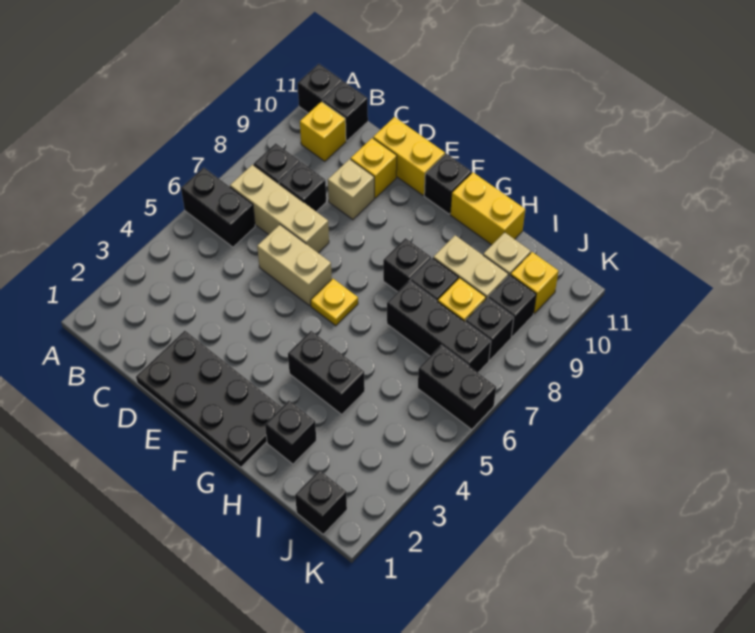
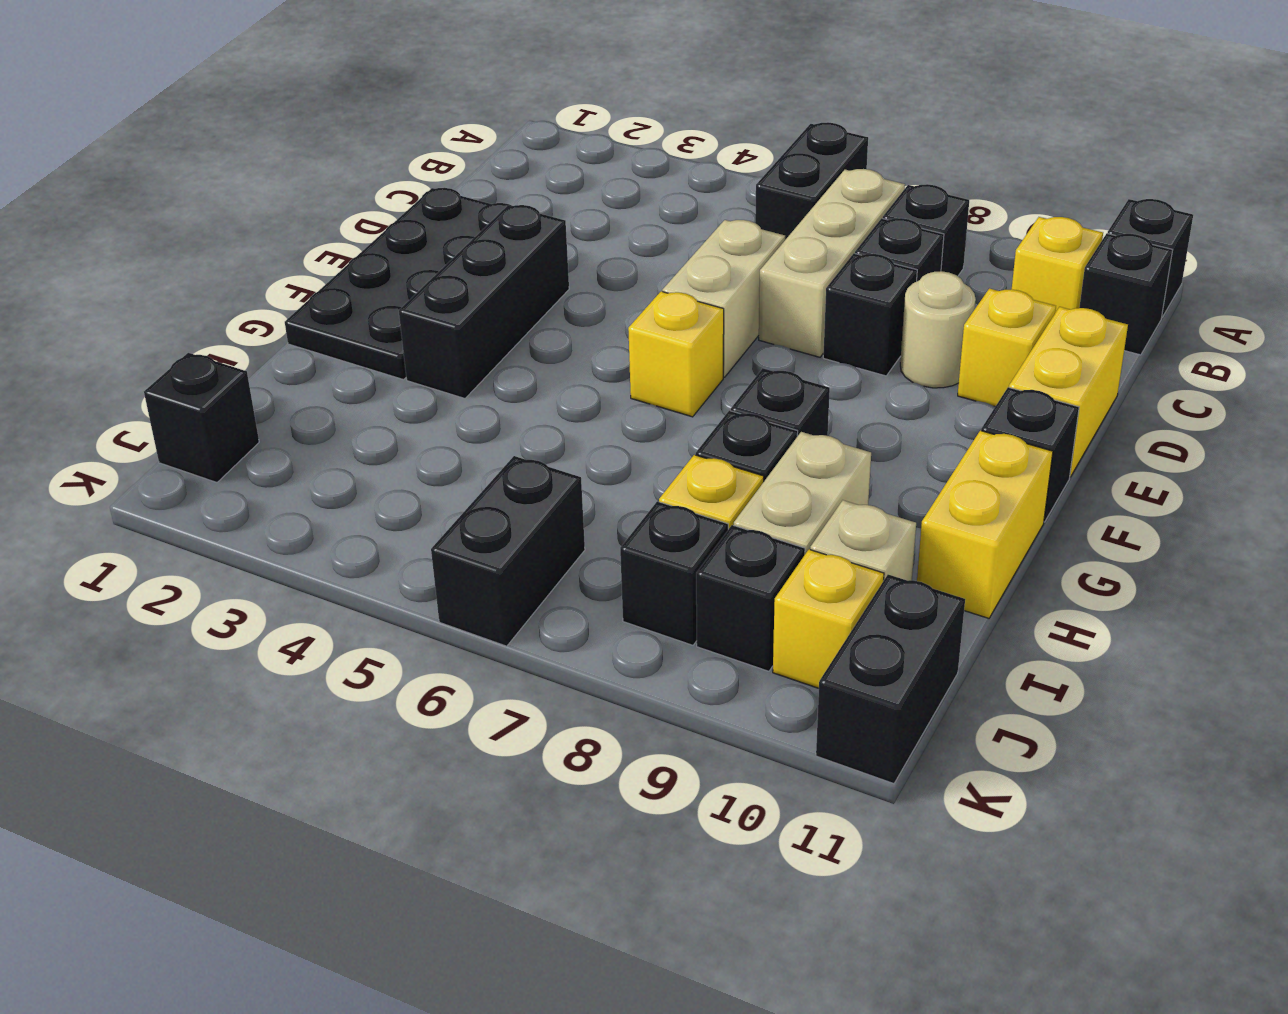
tan 1x1 brick [328,159,374,220] -> tan 1x1 round brick [900,271,976,388]
yellow 1x1 plate [311,279,358,326] -> yellow 1x1 brick [628,291,724,417]
black 1x2 brick [288,331,365,414] -> black 1x2 brick moved to [816,575,965,784]
black 1x1 brick [265,401,316,464] -> black 1x1 brick moved to [823,253,917,376]
black 1x3 brick [387,281,491,372] -> black 1x3 brick moved to [399,205,569,398]

